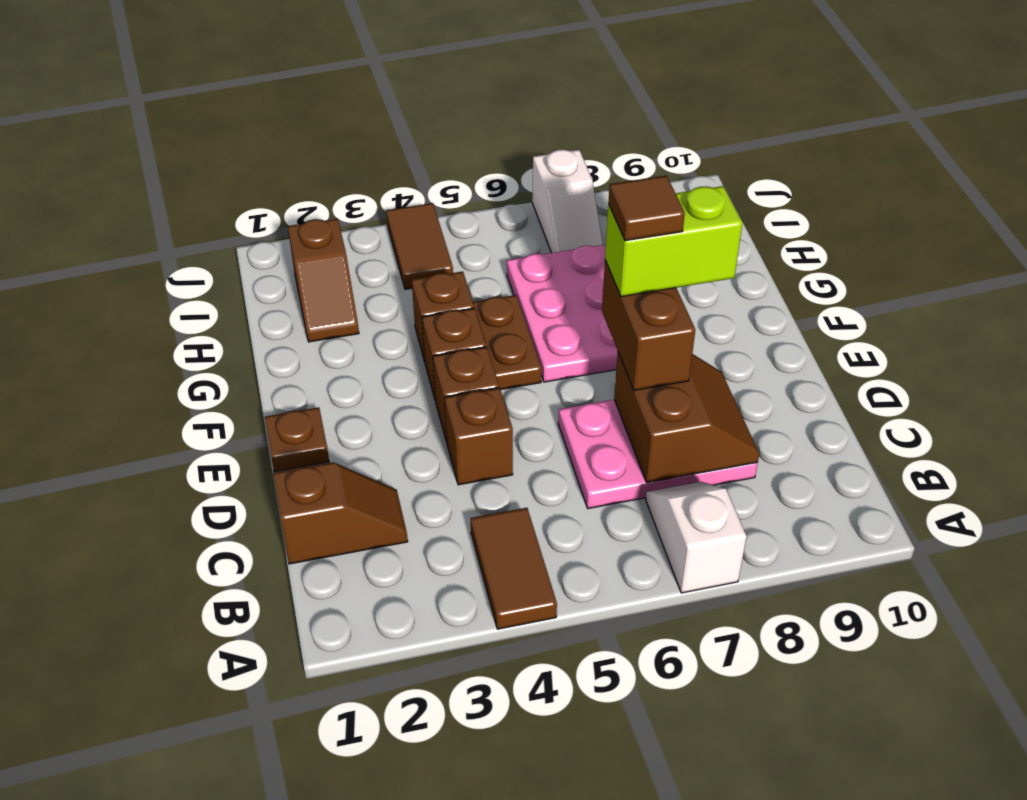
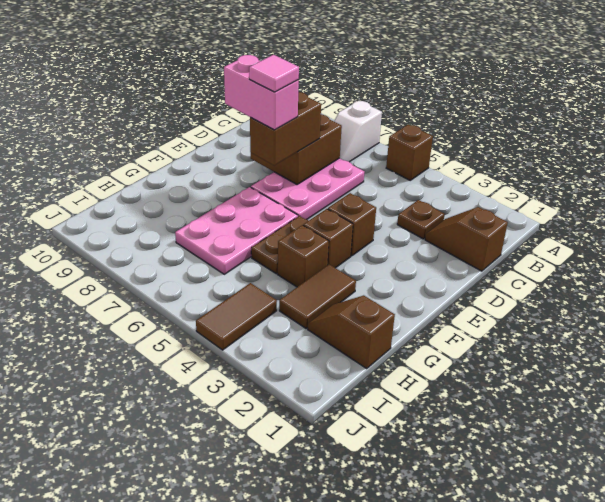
brown 1x2 tile [471,508,557,629] -> brown 1x2 tile moved to [279,265,356,328]
pink 2x3 plate [558,400,758,508] -> pink 2x3 plate turned to [251,158,364,220]
brown 1x1 brick [444,388,513,485] -> brown 1x1 brick moved to [386,124,433,180]
brown 1x1 plate [265,407,329,472] -> brown 1x1 plate moved to [397,200,445,239]
lime 1x2 brick [605,186,743,297] -> pink 1x2 brick [224,55,299,130]
brown 1x1 tile [608,175,685,241] -> pink 1x1 tile [249,55,299,92]
brown 1x2 slope [288,219,359,342] -> brown 1x2 slope turned to [308,296,395,368]
white 1x2 slope [532,150,603,253] -> none

